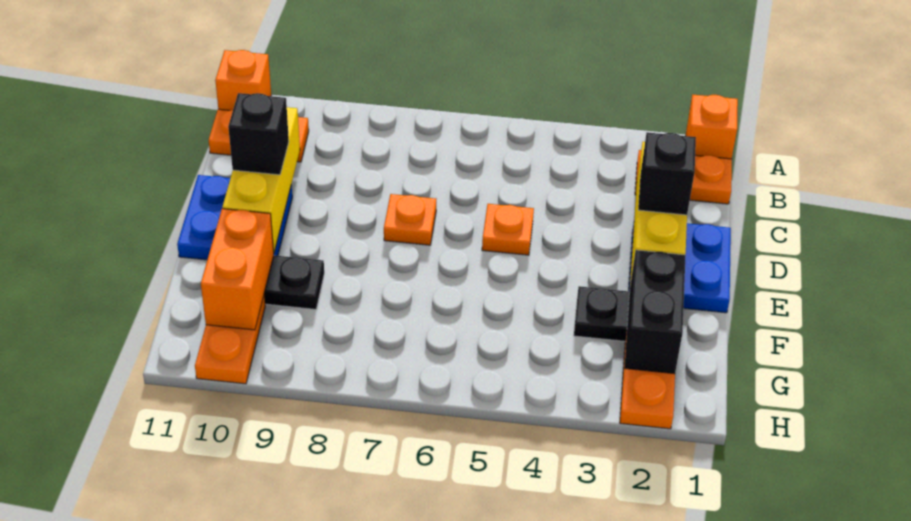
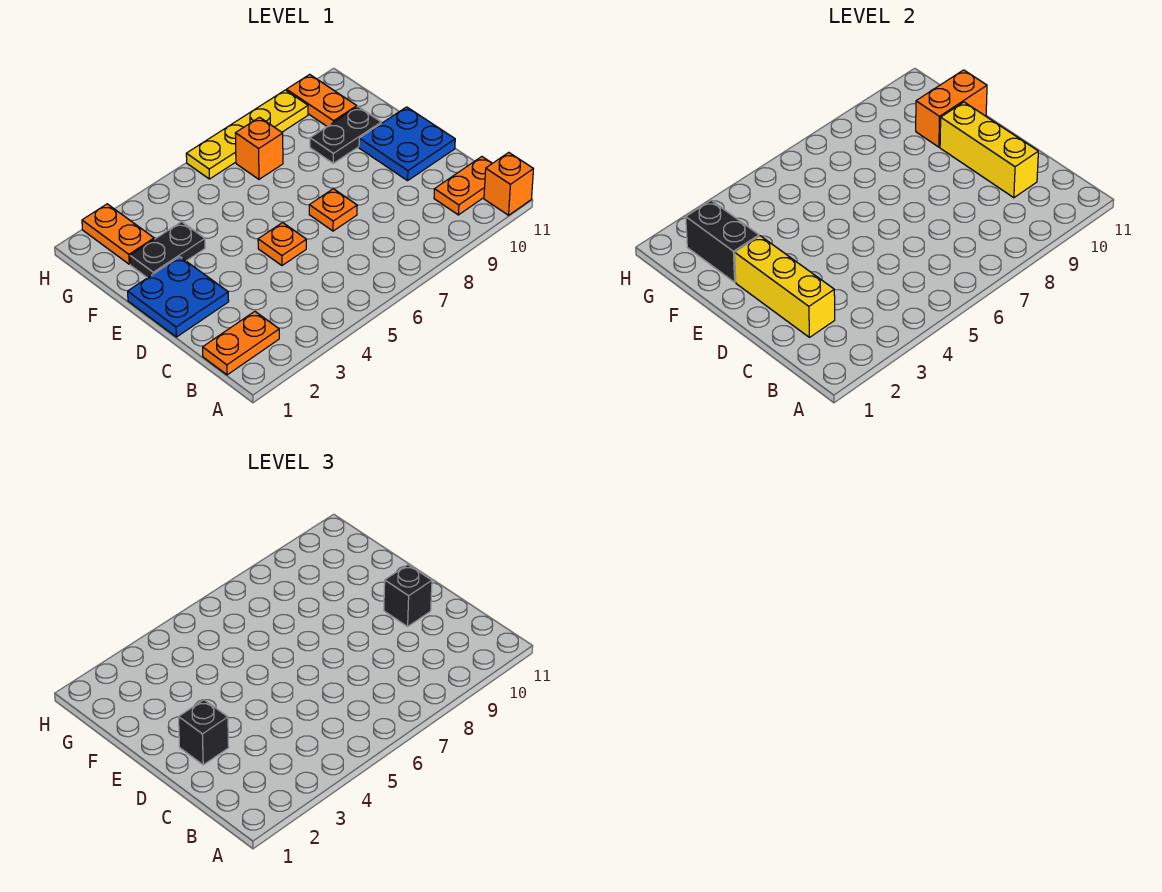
orange 1x1 brick [686,95,738,159] -> orange 1x1 brick moved to [235,117,283,179]
orange 1x2 brick [201,209,274,330] -> orange 1x2 brick turned to [916,70,987,147]
none -> yellow 1x4 plate [186,90,308,179]

